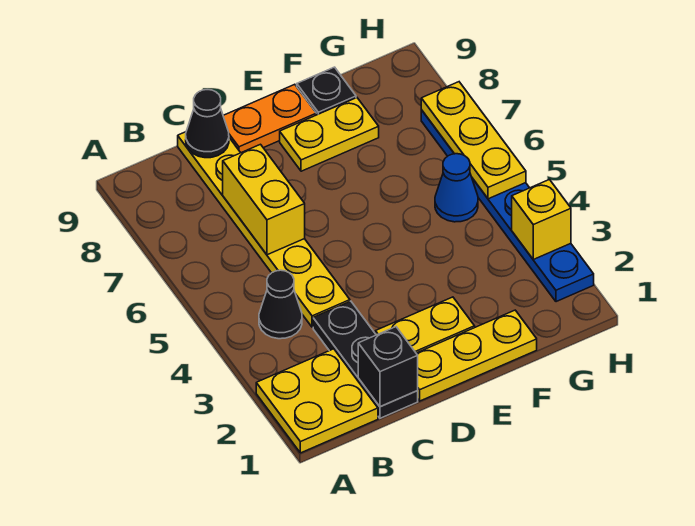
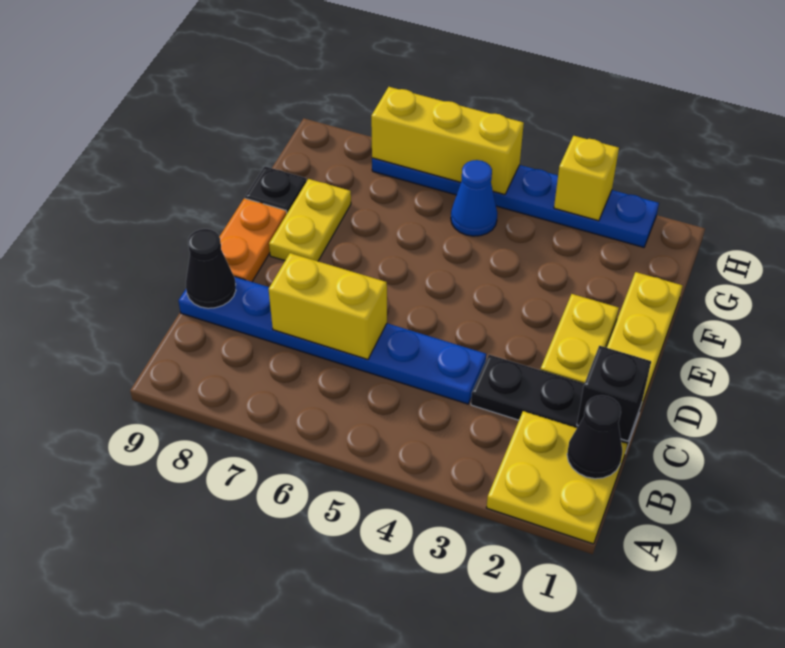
black 1x1 cone [259,270,302,339] -> black 1x1 cone moved to [567,395,622,479]
yellow 1x6 plate [178,132,350,327] -> blue 1x6 plate [179,276,486,404]
yellow 1x3 plate [421,82,526,199] -> yellow 1x3 brick [371,87,524,195]

